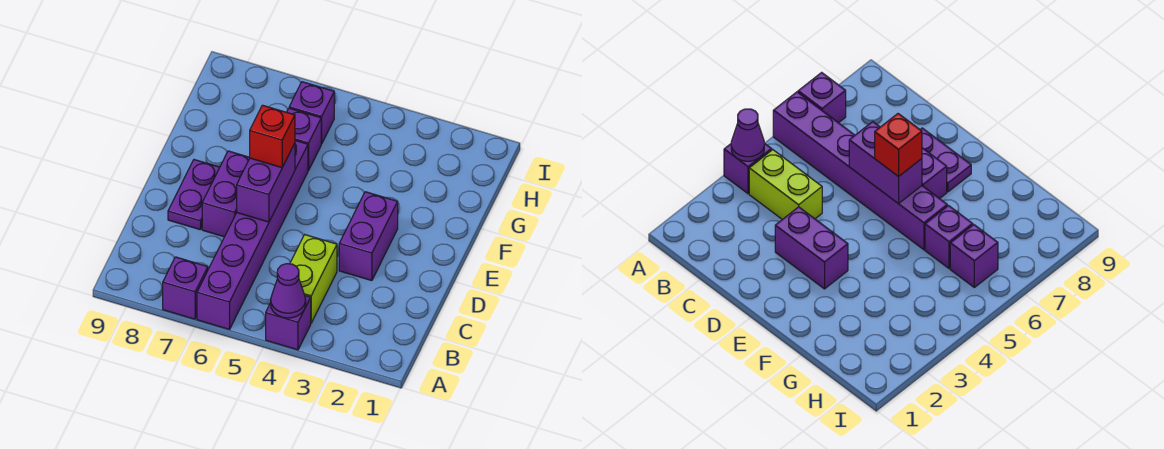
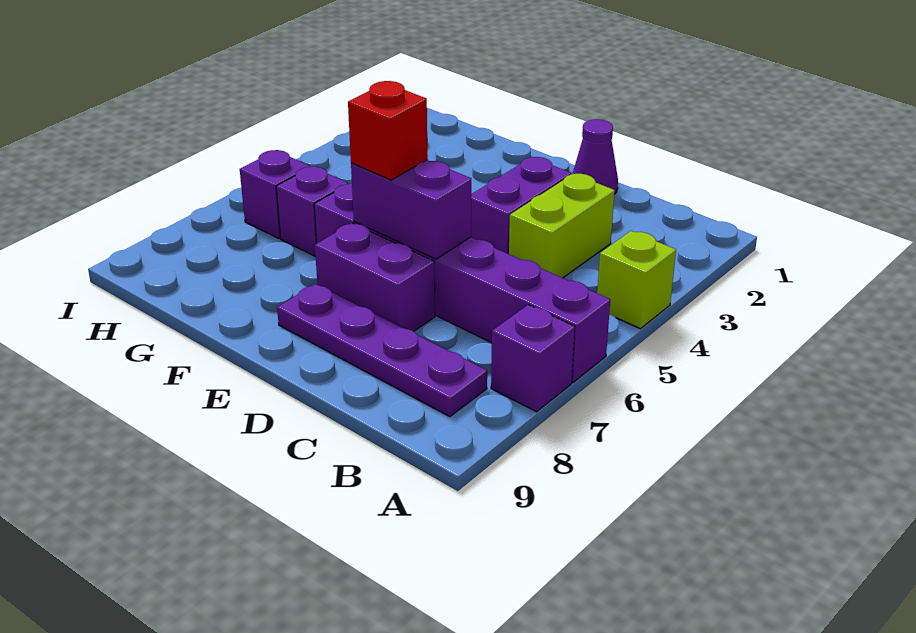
purple 1x1 brick [266,296,311,350] -> lime 1x1 brick [597,231,676,329]
purple 1x1 cone [271,264,306,318] -> purple 1x1 cone moved to [573,119,618,194]
lime 1x2 brick [290,235,337,323] -> lime 1x2 brick turned to [509,174,615,278]
purple 1x2 brick [339,192,398,281] -> purple 1x2 brick turned to [471,157,571,254]
purple 1x2 plate [168,160,220,230] -> purple 1x4 plate [277,284,487,417]

